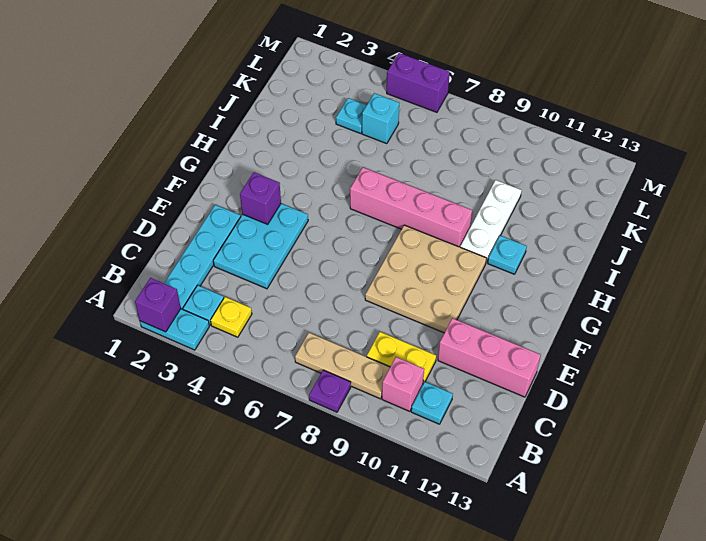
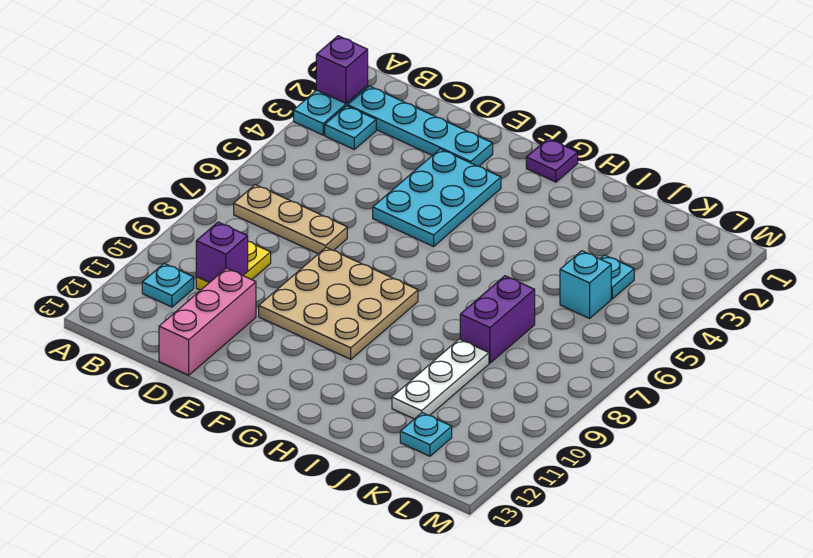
purple 1x1 plate [309,370,351,412] -> purple 1x1 plate moved to [526,138,578,182]
yellow 1x1 plate [211,297,252,337] -> none
tan 1x3 plate [295,333,390,399] -> tan 1x3 plate turned to [234,185,347,254]
pink 1x1 brick [382,357,424,411] -> none
cyan 2x3 plate [213,204,308,289] -> cyan 2x3 plate turned to [373,149,501,246]
purple 1x1 brick [240,172,281,224] -> purple 1x1 brick moved to [196,222,248,282]
pink 1x4 brick [350,167,472,247] -> none
white 1x3 plate [460,180,522,262] -> white 1x3 plate turned to [392,339,489,419]
cyan 1x1 plate [488,235,527,274] -> cyan 1x1 plate moved to [400,413,452,456]
purple 1x2 brick [387,53,450,112] -> purple 1x2 brick moved to [460,276,535,363]

